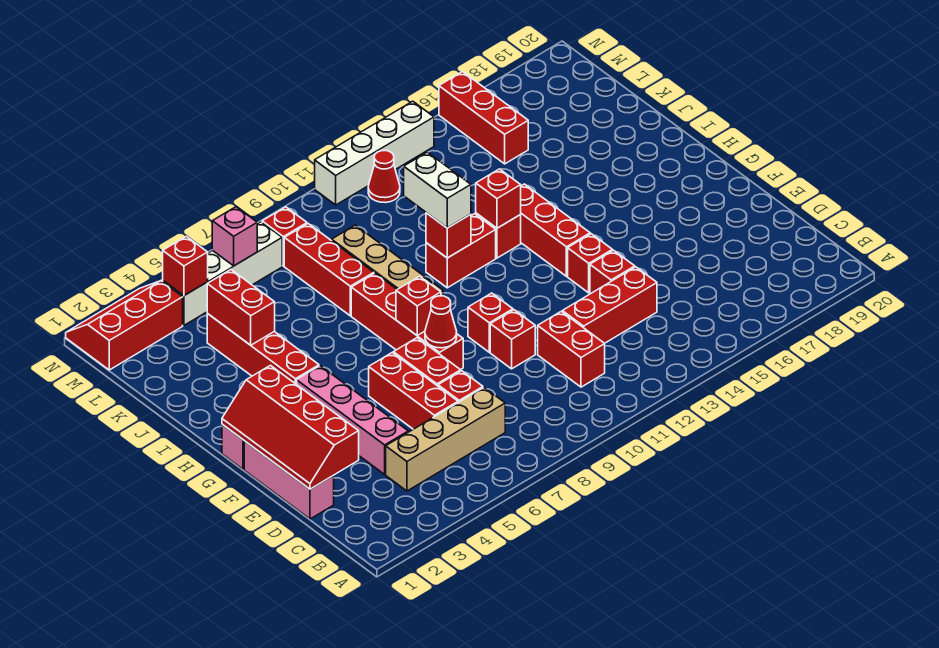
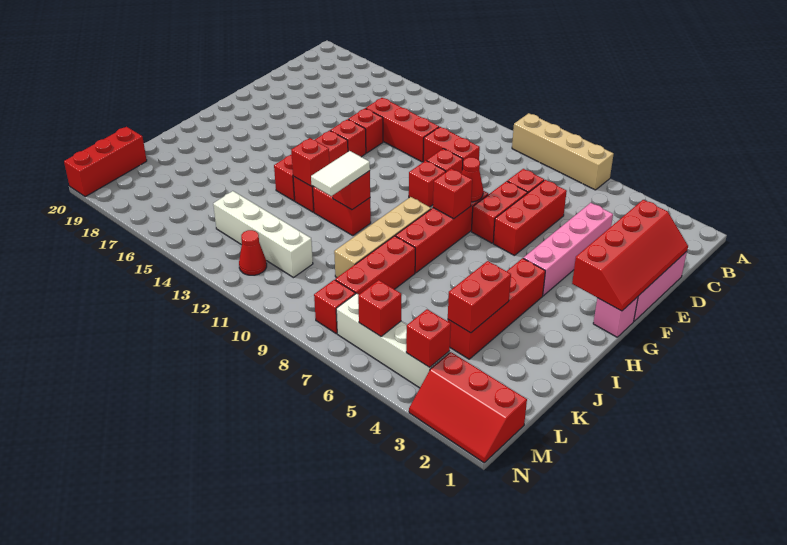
tan 1x4 brick [386,388,505,491] -> tan 1x4 brick moved to [512,113,614,190]
red 1x2 brick [538,311,605,387] -> red 1x2 brick turned to [423,127,480,170]
white 1x2 brick [404,152,471,228] -> white 1x2 tile [311,151,370,196]
red 1x3 brick [439,72,528,164] -> red 1x3 brick moved to [64,127,147,197]
pink 1x1 brick [212,207,257,266] -> red 1x1 brick [358,280,401,336]
white 1x4 brick [315,101,434,205] -> white 1x4 brick moved to [213,191,313,278]

